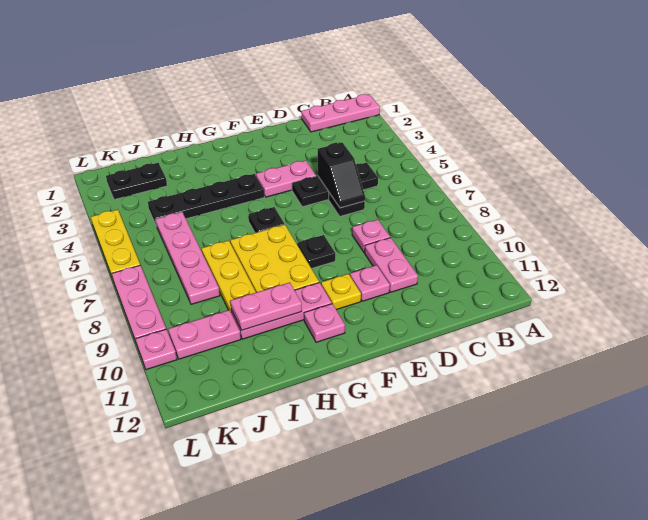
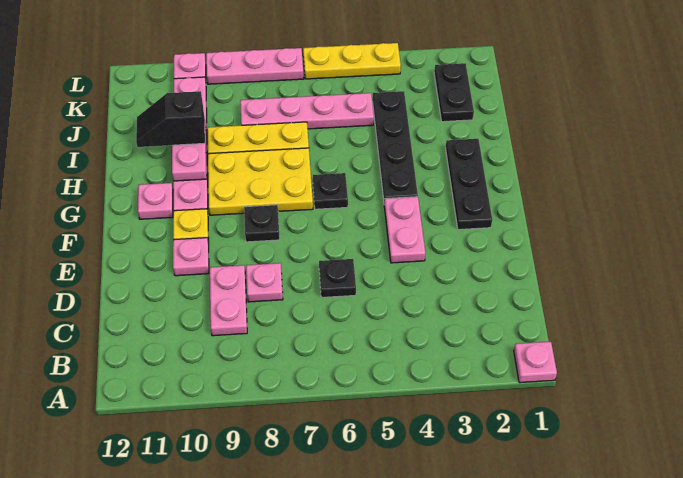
pink 1x3 plate [301,94,380,132] -> pink 1x1 plate [514,342,557,383]
black 1x3 plate [292,163,378,207] -> black 1x3 plate moved to [446,139,492,230]
black 1x2 slope [318,143,365,208] -> black 1x2 slope moved to [136,91,205,147]
pink 1x2 plate [365,238,418,292] -> pink 1x2 plate turned to [210,265,247,336]

